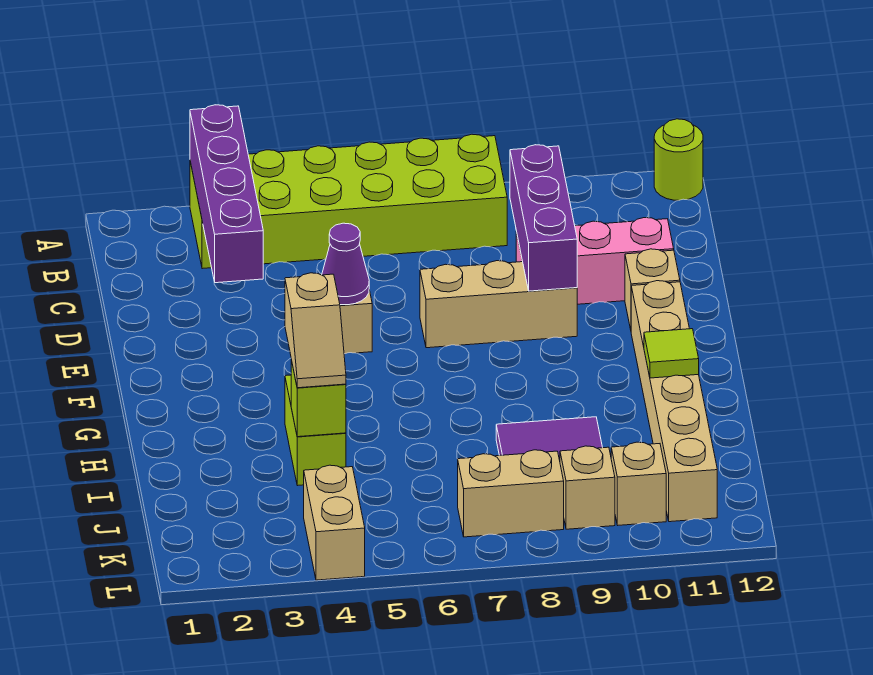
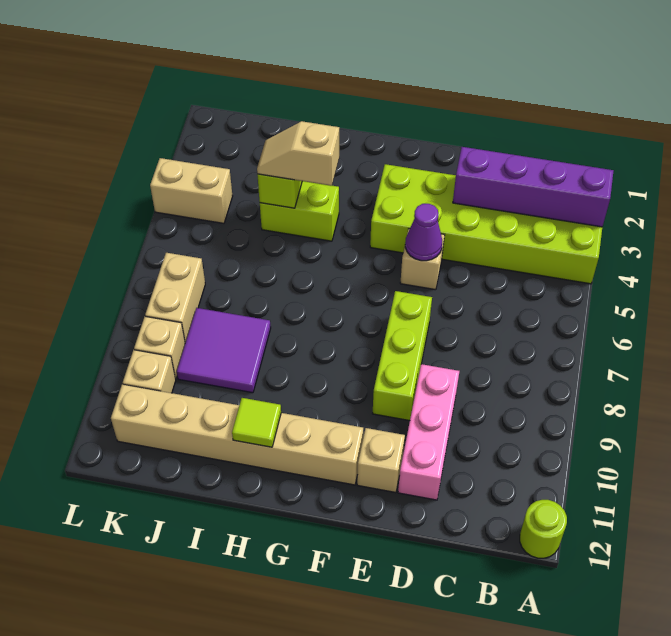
lime 2x6 brick [190,134,507,269] -> lime 2x6 brick turned to [370,164,602,284]
purple 1x3 brick [510,145,577,291] -> none
tan 1x3 brick [420,261,577,348] -> lime 1x3 brick [373,291,432,421]

